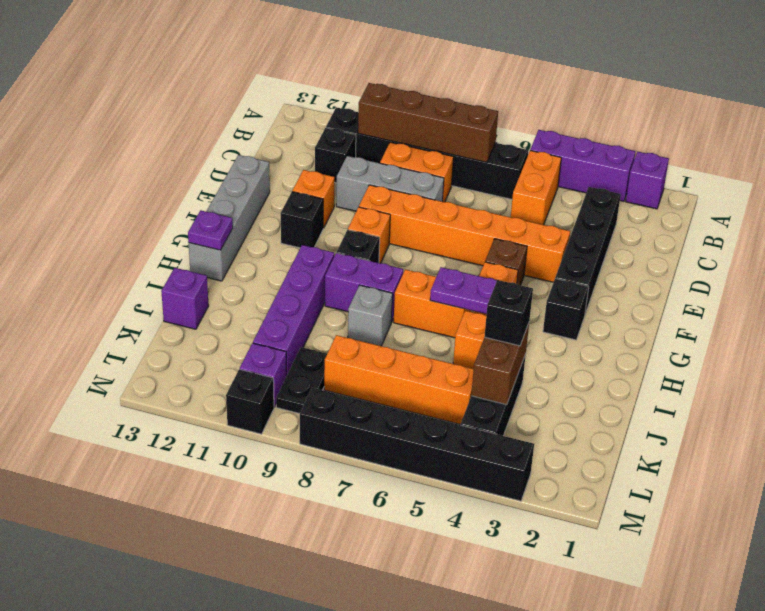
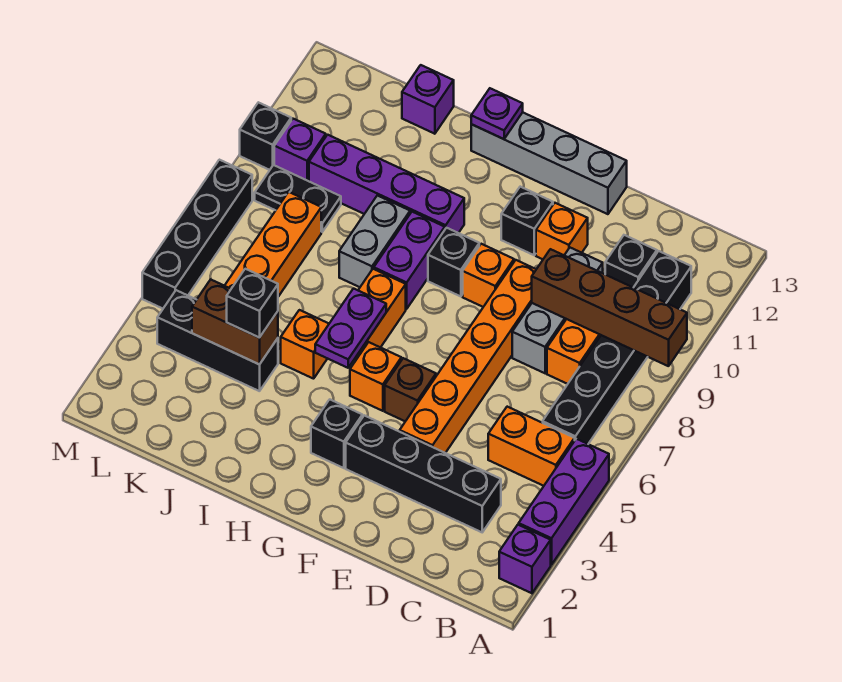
brown 1x4 brick [358,83,498,162] -> brown 1x4 brick turned to [532,249,687,366]
grey 1x1 brick [348,285,393,346] -> grey 1x2 brick [339,195,410,287]
black 1x6 brick [300,388,534,501] -> black 1x4 brick [142,160,252,309]

